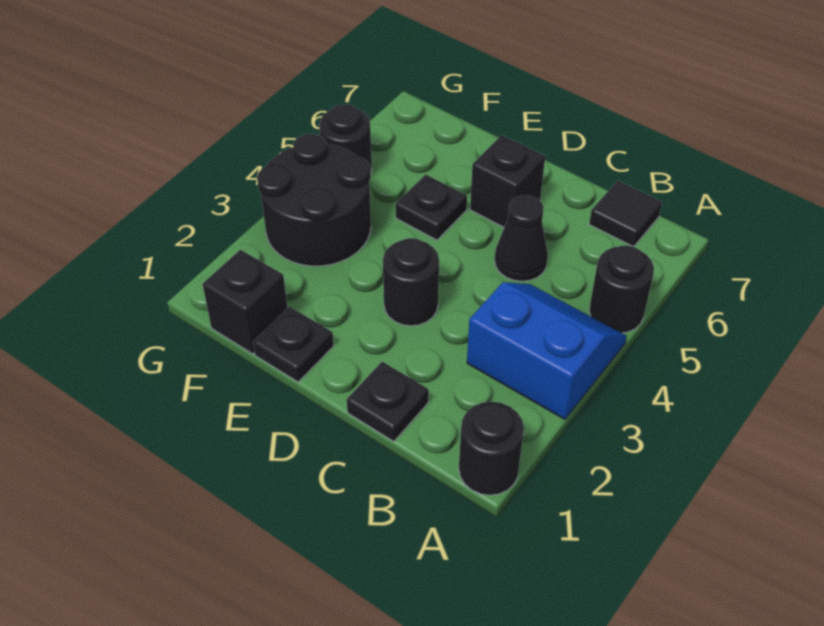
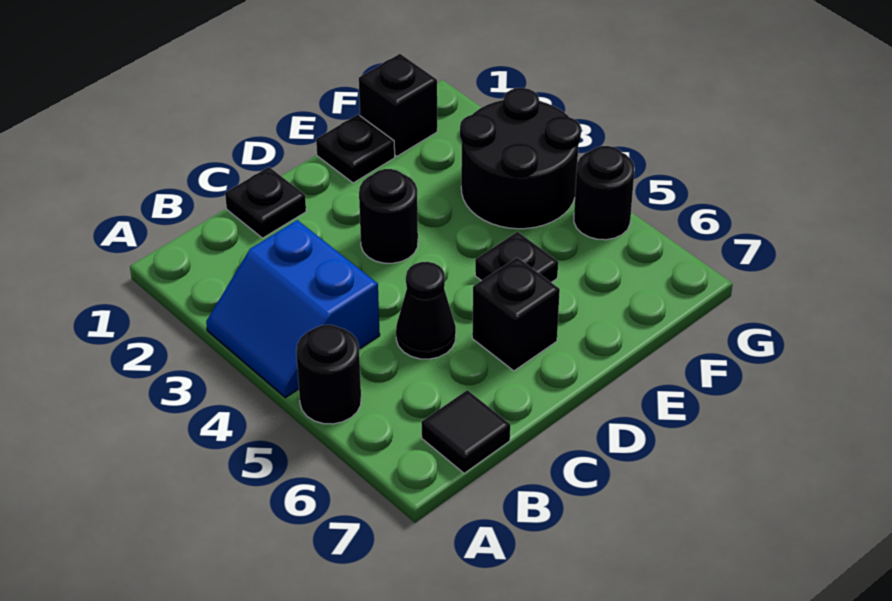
black 1x1 round brick [459,402,524,495] -> none
blue 2x2 slope [467,282,627,419] -> blue 2x2 slope turned to [206,220,380,398]

